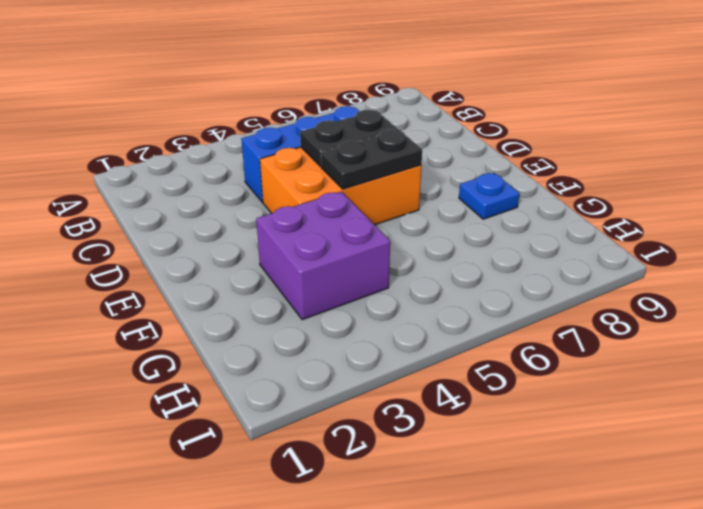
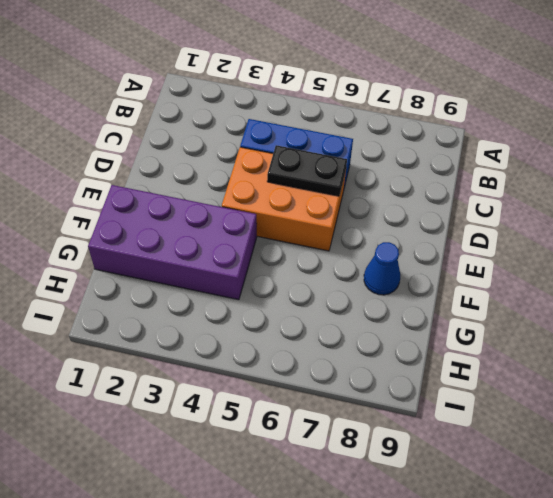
black 1x2 plate [321,129,422,189] -> none
purple 2x2 brick [256,192,390,320] -> purple 2x4 brick [88,185,257,300]
blue 1x1 plate [459,173,520,219] -> blue 1x1 cone [364,242,400,295]

